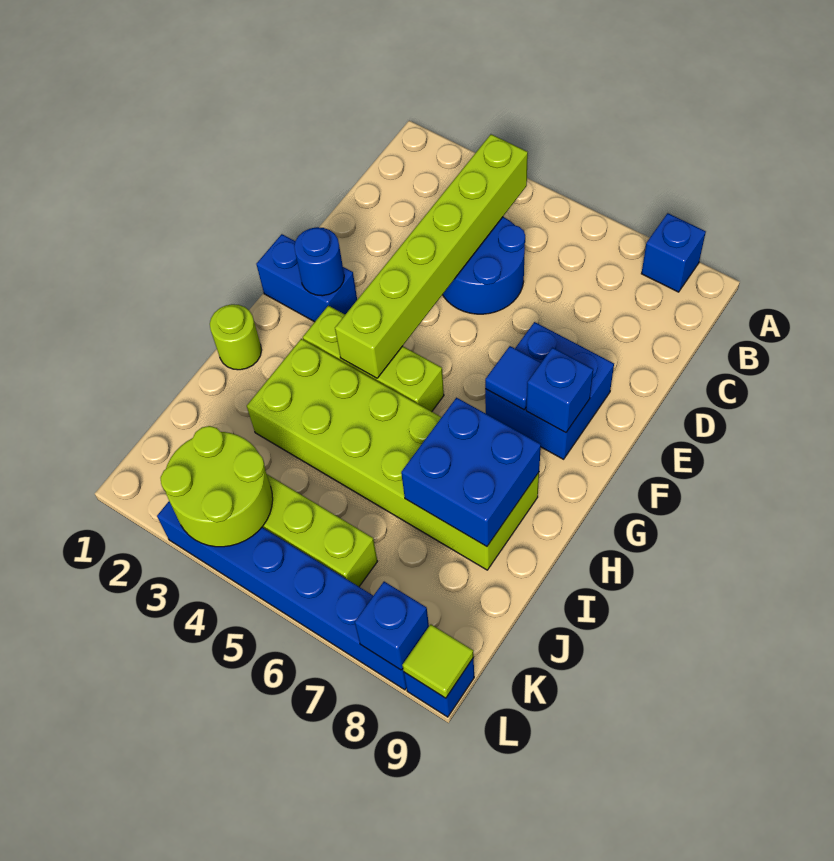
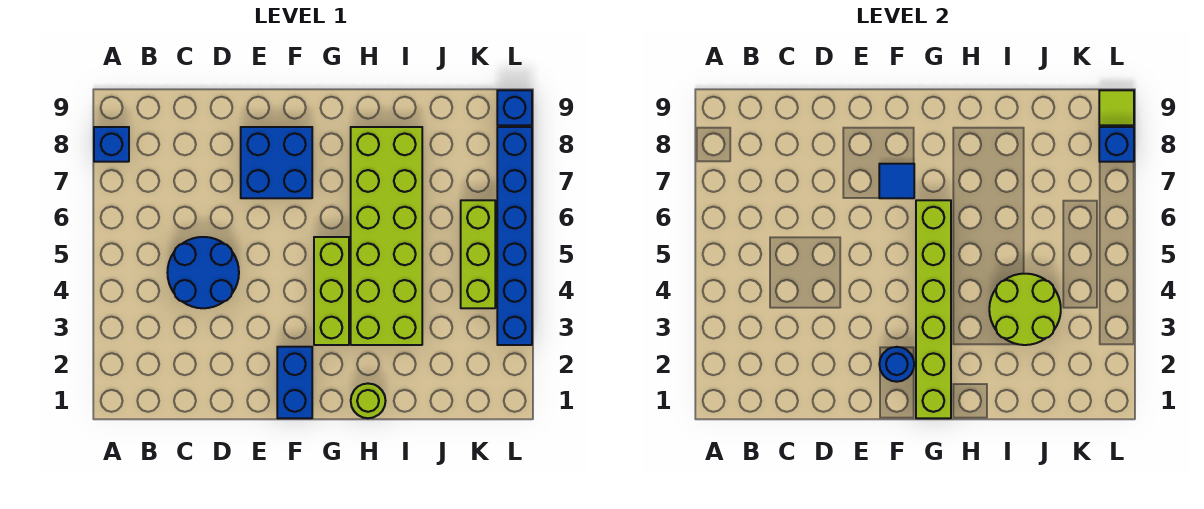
lime 1x6 brick [335,134,528,378] -> lime 1x6 brick turned to [916,200,951,418]
blue 1x1 brick [526,348,593,433] -> none
blue 2x2 brick [401,398,541,547] -> none
lime 2x2 round brick [161,426,273,547] -> lime 2x2 round brick moved to [989,274,1061,345]

